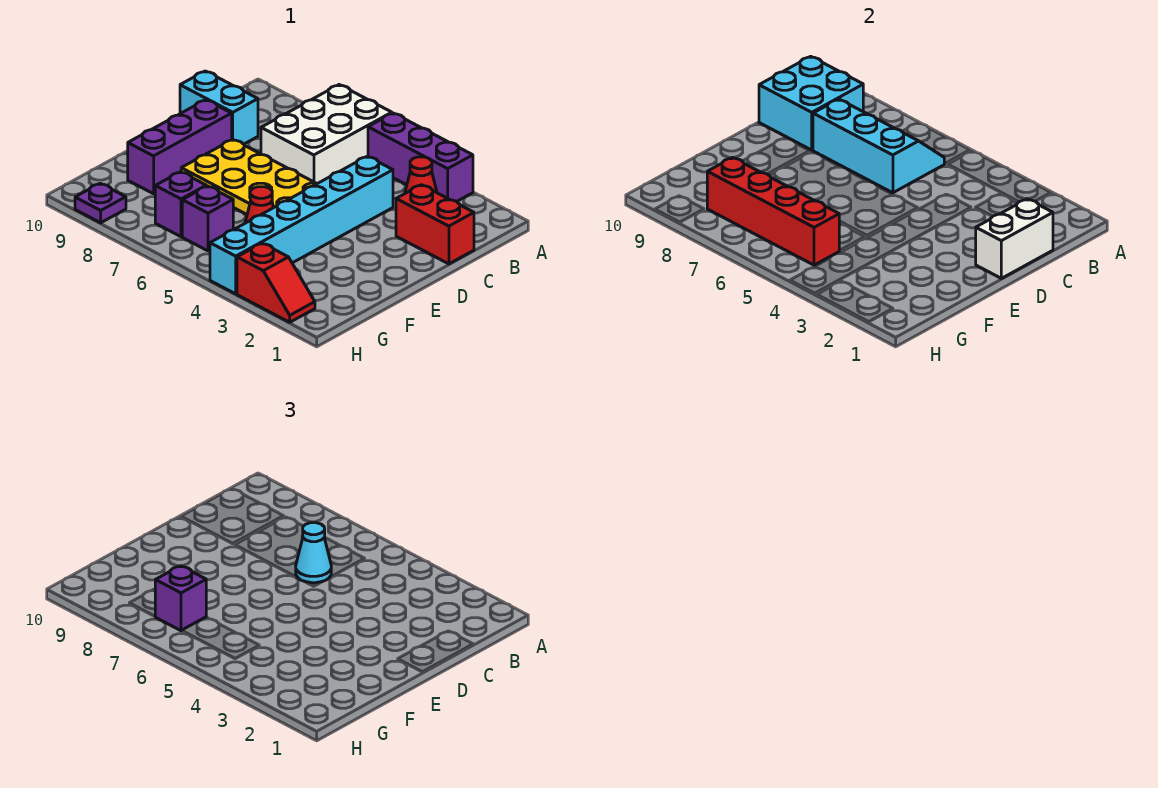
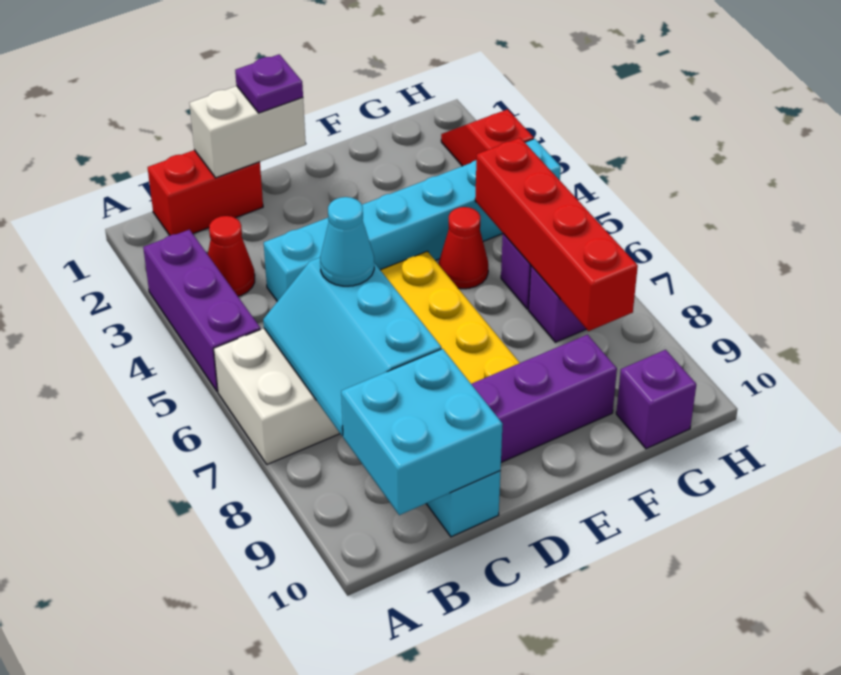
red 1x2 brick [396,185,474,264] -> red 1x2 brick turned to [148,150,263,235]
purple 1x1 brick [155,566,206,631] -> purple 1x1 brick moved to [616,350,696,449]
purple 1x1 plate [75,183,126,223] -> purple 1x1 plate moved to [235,54,303,113]

